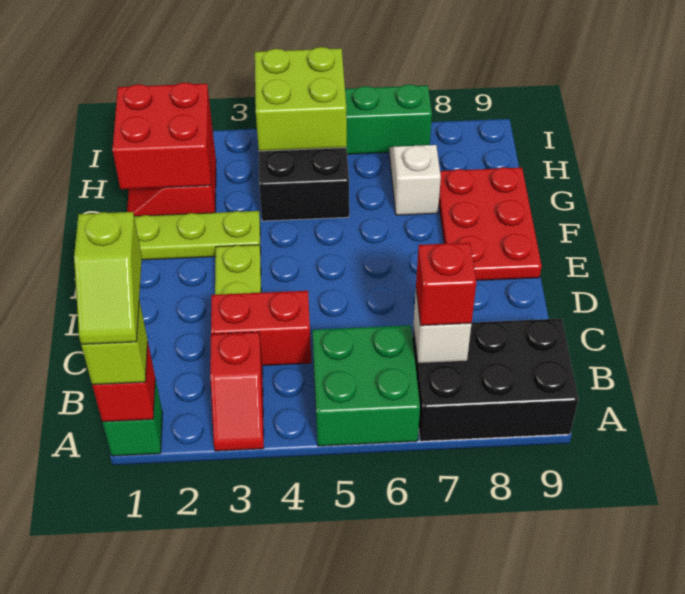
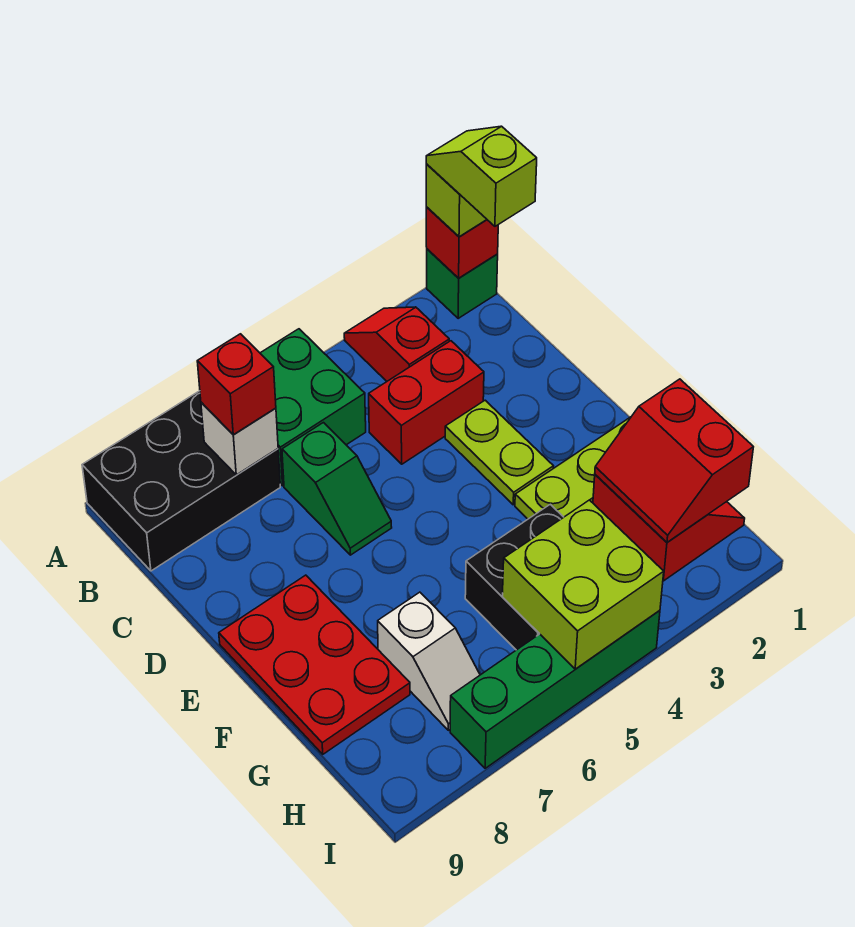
none -> green 1x2 slope [282,423,392,555]
red 2x2 brick [112,82,212,189] -> red 2x2 slope [595,379,753,542]

